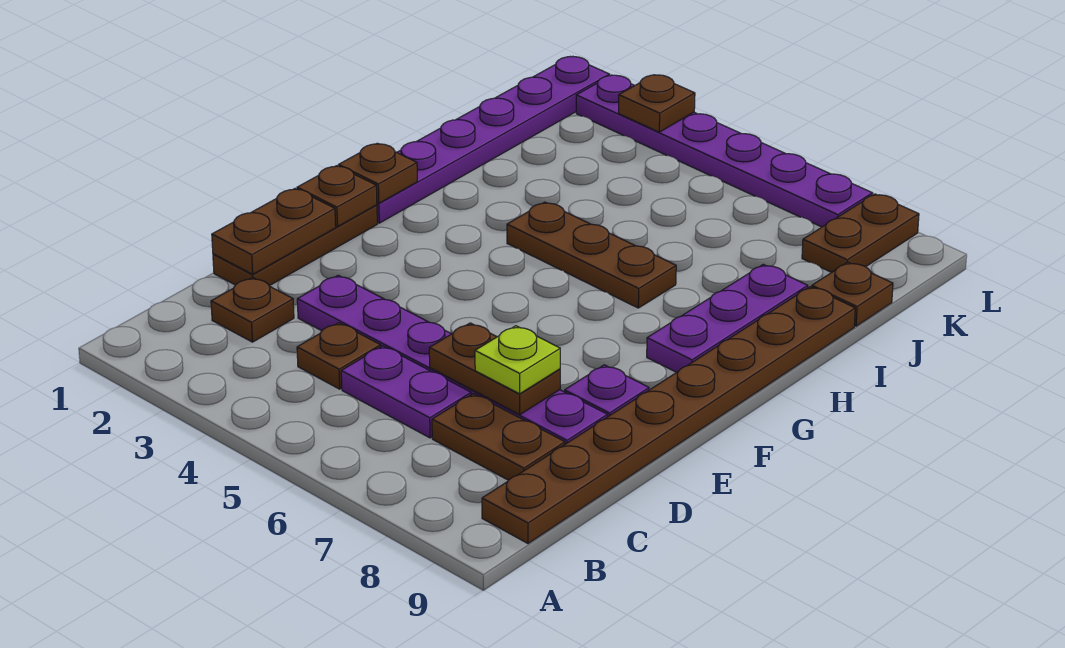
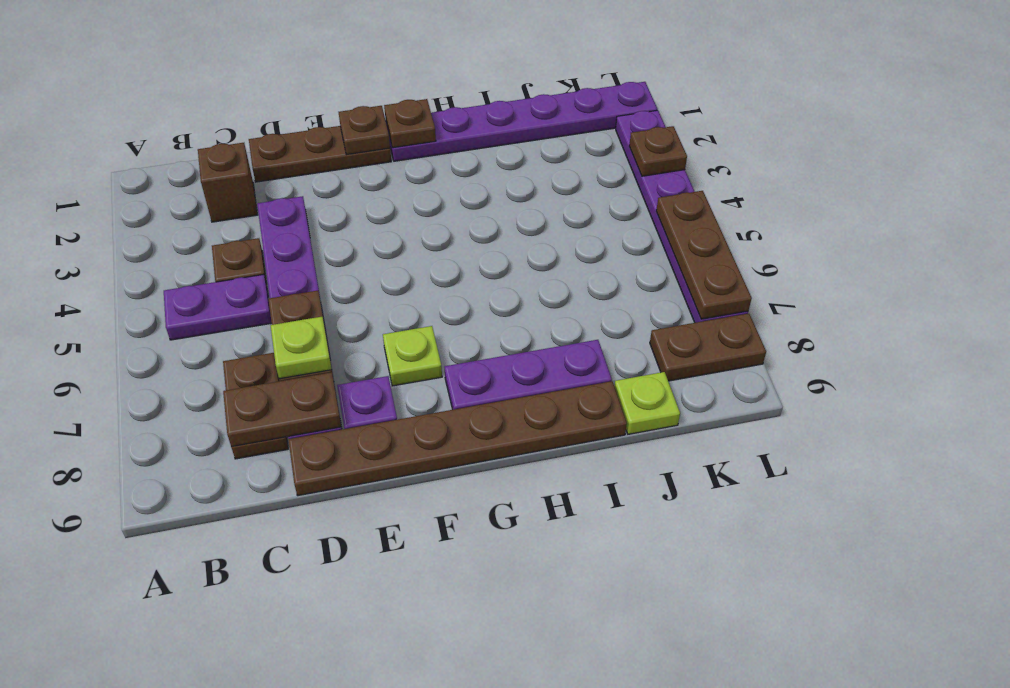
brown 1x8 plate [482,287,855,543] -> brown 1x6 plate [288,381,627,496]
brown 1x1 plate [211,277,294,342] -> brown 1x1 brick [198,143,257,222]
purple 1x2 plate [341,346,471,438] -> purple 1x2 plate turned to [164,274,272,340]
brown 1x2 plate [212,189,336,274] -> brown 1x2 plate moved to [223,372,341,447]
none -> lime 1x1 plate [383,326,442,386]
brown 1x3 plate [507,202,676,308] -> brown 1x3 plate moved to [656,191,752,319]
brown 1x1 plate [812,262,893,326] -> lime 1x1 plate [614,372,680,434]

